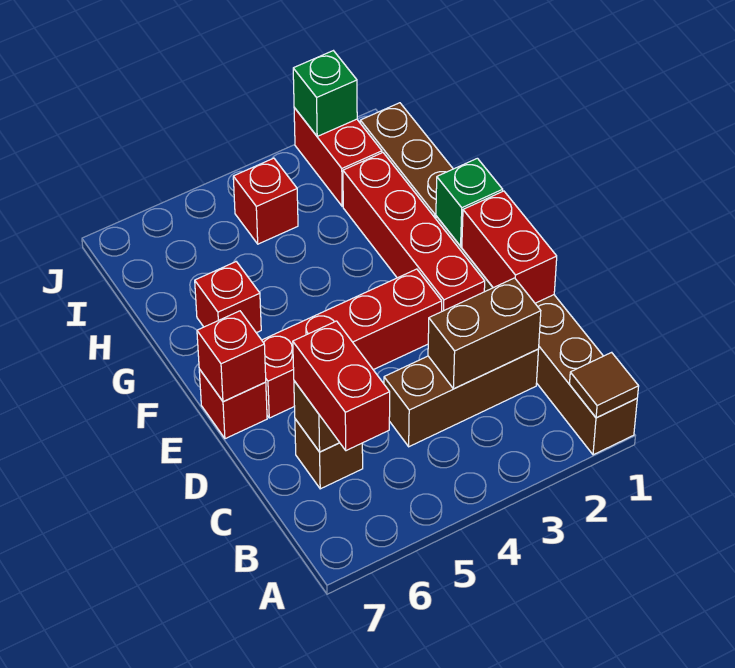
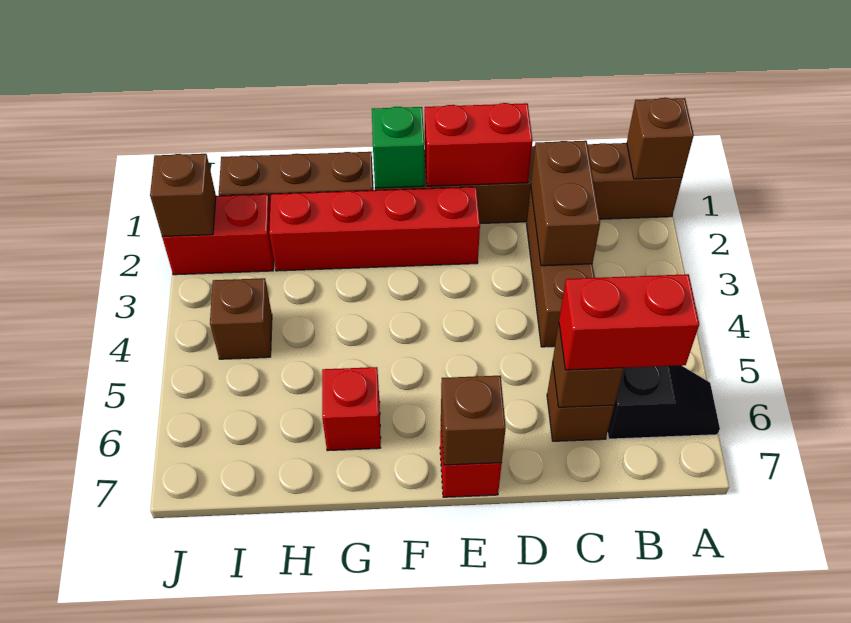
brown 1x1 tile [570,352,639,418] -> brown 1x1 brick [627,98,694,179]
none -> black 1x2 slope [608,366,720,439]
red 1x4 brick [262,269,442,418] -> none
red 1x1 brick [197,311,266,402] -> brown 1x1 brick [441,376,506,465]
red 1x1 brick [233,158,298,244] -> brown 1x1 brick [210,278,272,359]
green 1x1 brick [293,51,357,136] -> brown 1x1 brick [150,154,216,237]

